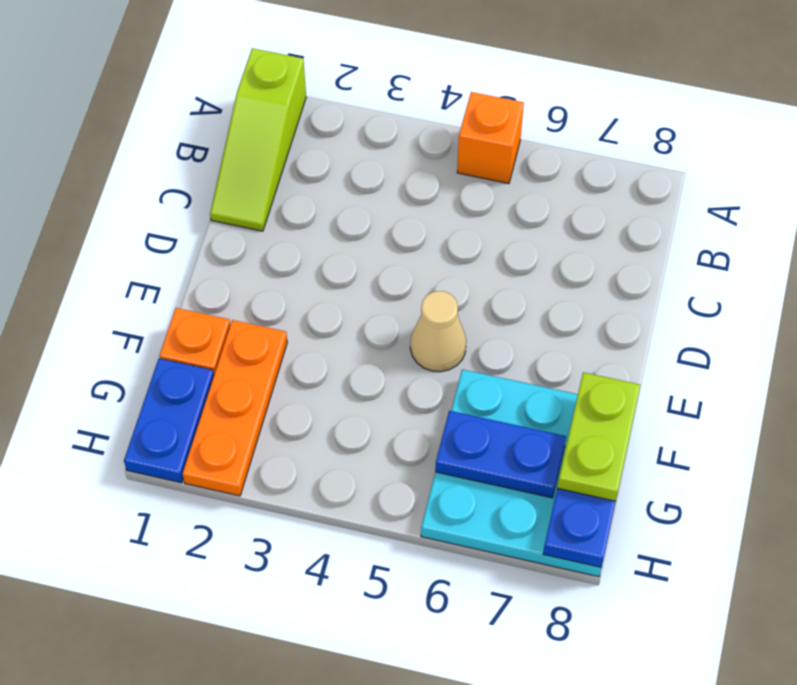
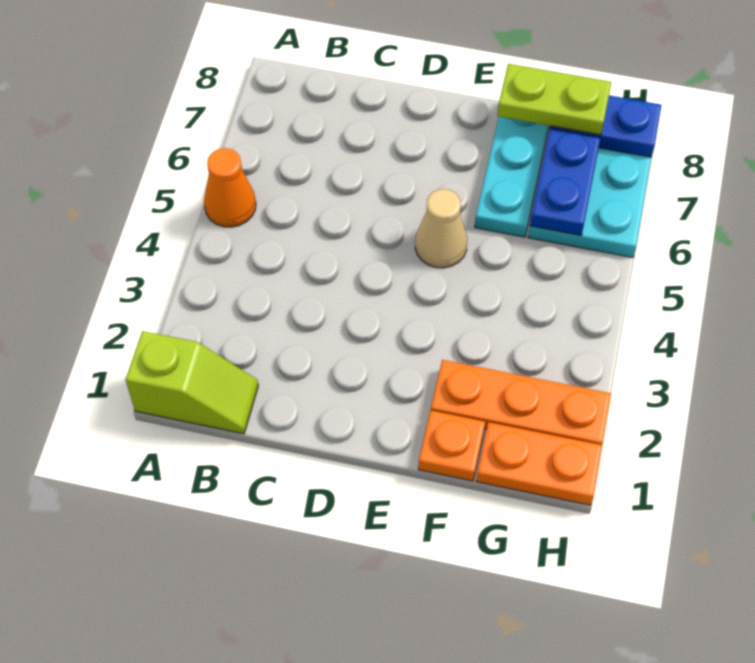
lime 1x3 slope [210,48,306,231] -> lime 1x2 slope [126,331,258,434]
orange 1x1 brick [457,92,524,184] -> orange 1x1 cone [204,148,256,227]
blue 1x2 plate [124,358,214,483] -> orange 1x2 plate [476,422,602,505]

